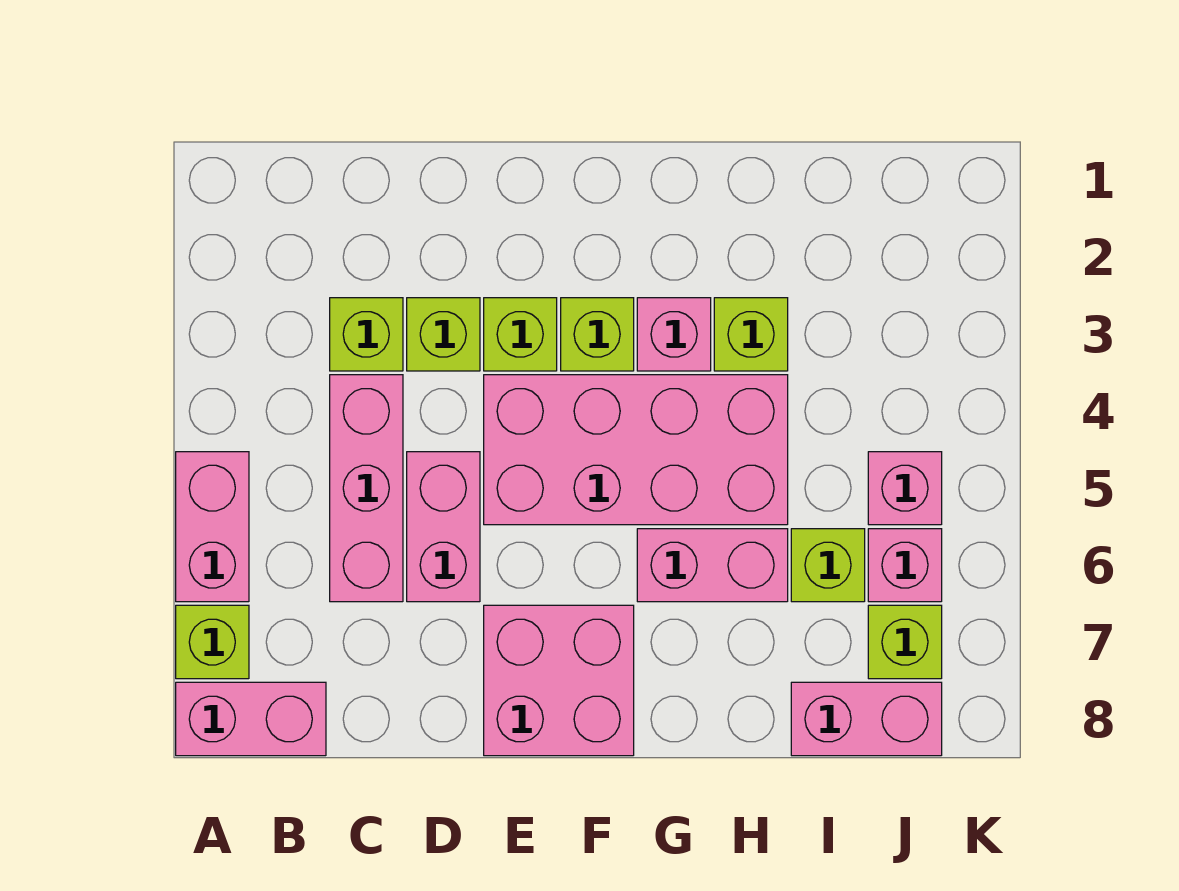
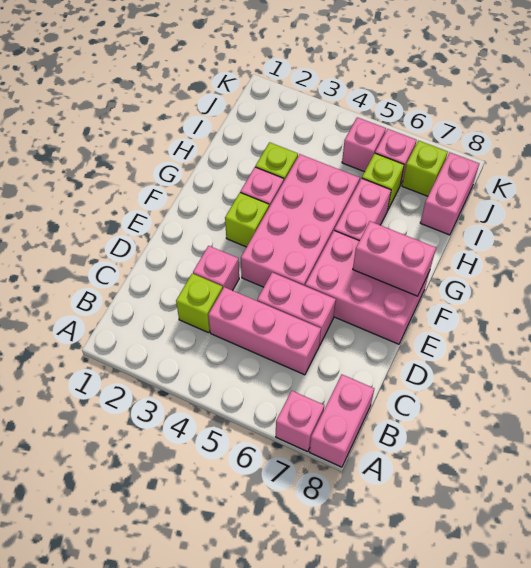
pink 1x2 brick [176,452,249,602] -> pink 1x2 brick moved to [353,221,436,296]
lime 1x1 brick [176,605,249,679] -> pink 1x1 brick [276,391,324,452]
lime 1x1 brick [407,298,480,371] -> pink 1x1 brick [193,246,239,291]
lime 1x1 brick [484,298,557,371] -> none
pink 2x2 brick [484,605,634,756] -> pink 2x3 brick [305,231,430,344]

